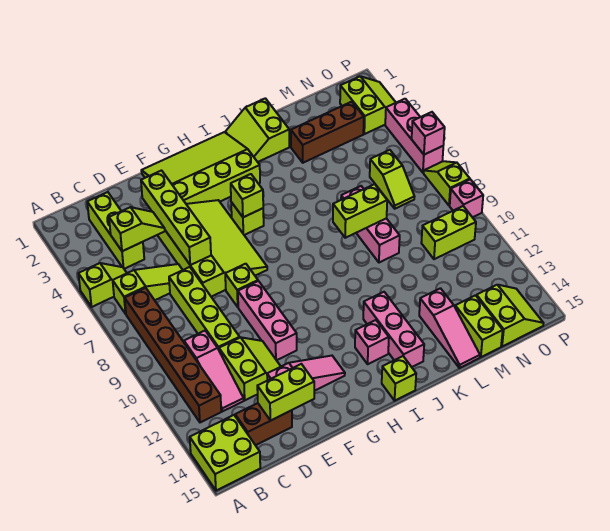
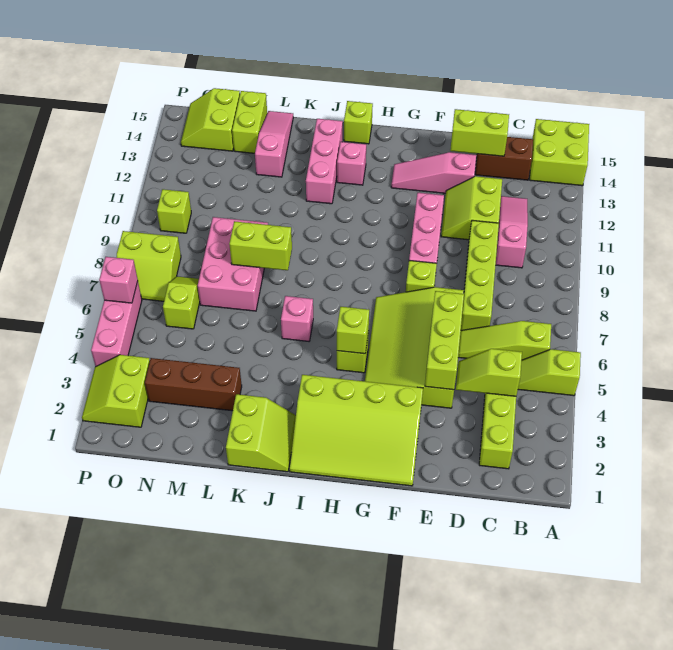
brown 1x6 brick [125,288,221,422] -> none
lime 1x4 brick [141,171,211,265] -> lime 1x3 brick [425,291,464,390]
pink 1x3 brick [341,186,400,263] -> pink 2x3 brick [198,217,268,311]
lime 1x2 brick [421,206,476,259] -> lime 1x1 brick [157,189,191,233]
lime 1x2 slope [424,161,470,206] -> lime 2x2 slope [116,231,181,301]
pink 1x1 brick [450,179,483,217] -> pink 1x1 brick moved to [281,296,313,341]

